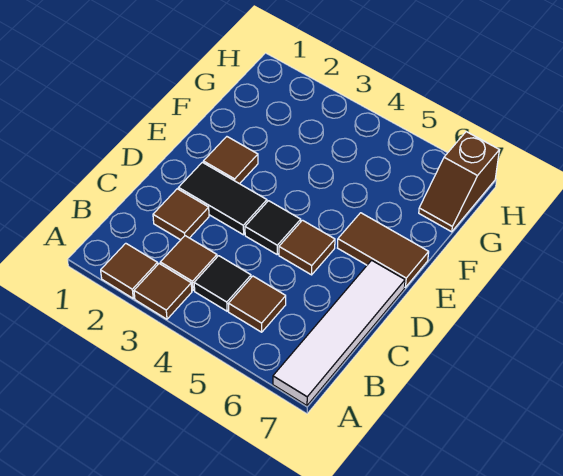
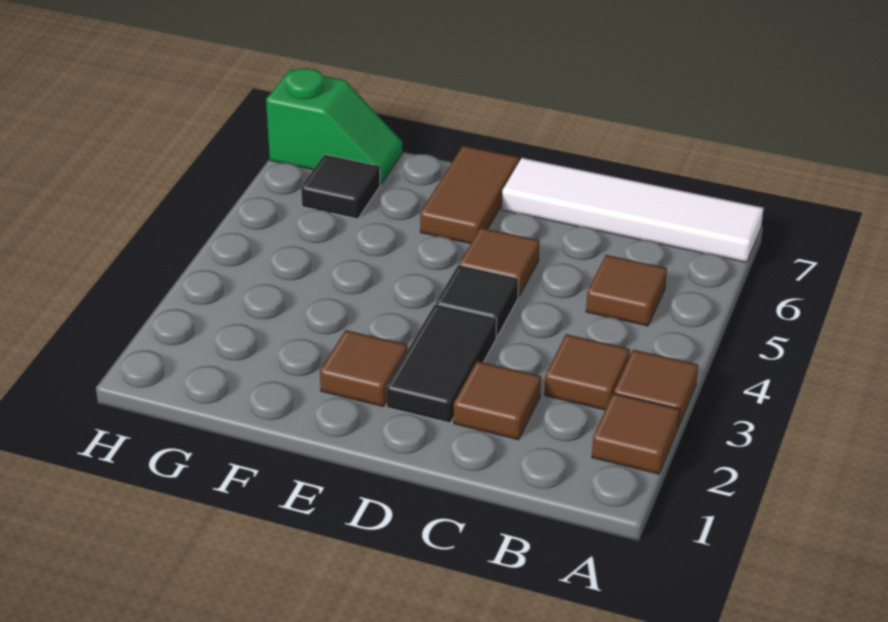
black 1x1 tile [194,256,251,311] -> black 1x1 tile moved to [301,155,380,219]
brown 1x2 slope [419,132,499,232] -> green 1x2 slope [266,68,403,184]

